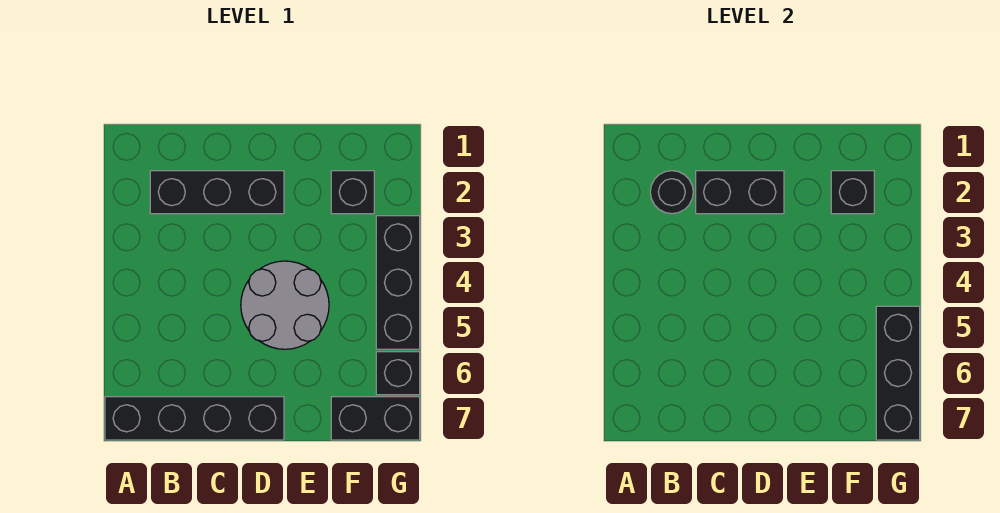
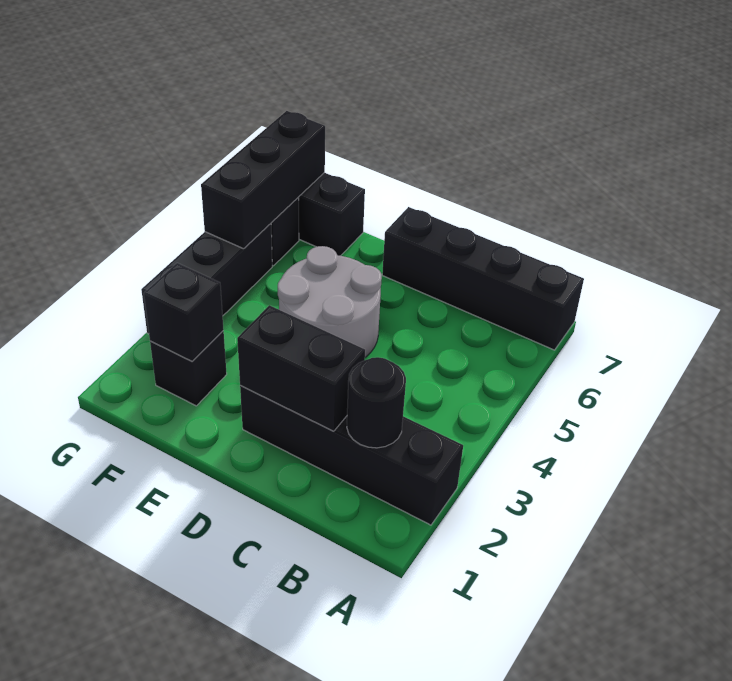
black 1x3 brick [150,171,284,214] -> black 1x4 brick [240,386,463,525]

